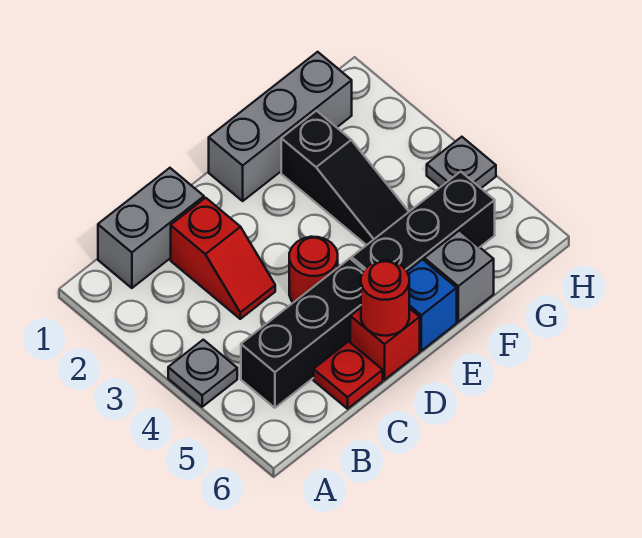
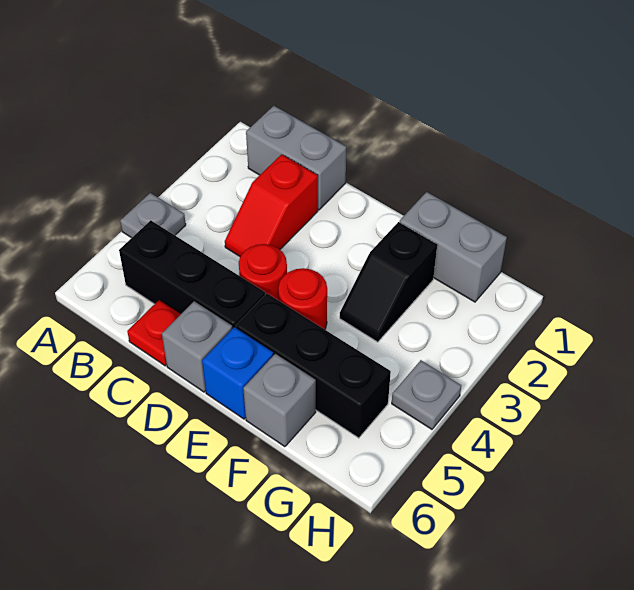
red 1x1 brick [350,308,420,380] -> grey 1x1 brick [162,301,232,392]
red 1x1 round brick [361,261,409,336] -> red 1x1 round brick moved to [278,268,327,329]
grey 1x3 brick [209,52,352,201] -> grey 1x2 brick [400,192,507,302]
black 1x3 slope [281,111,409,245] -> black 1x2 slope [340,222,437,342]

